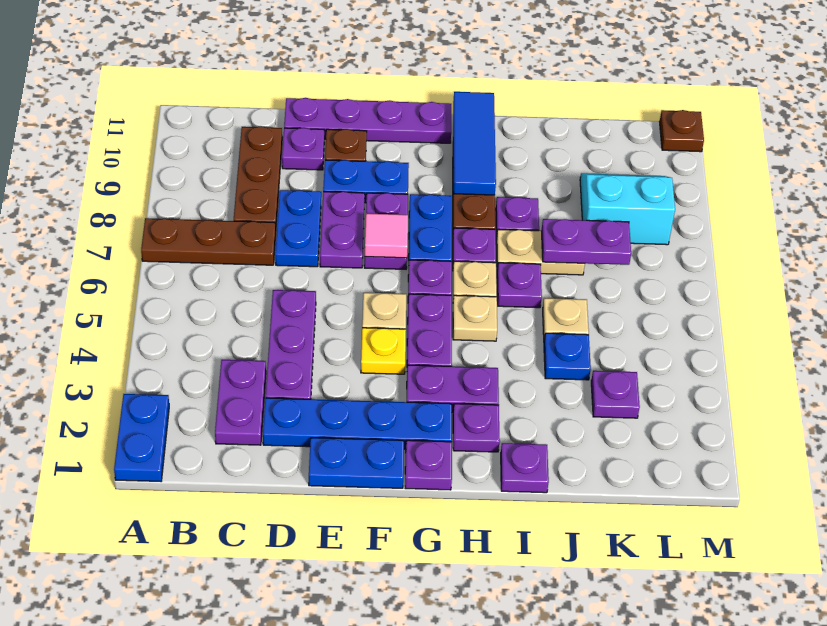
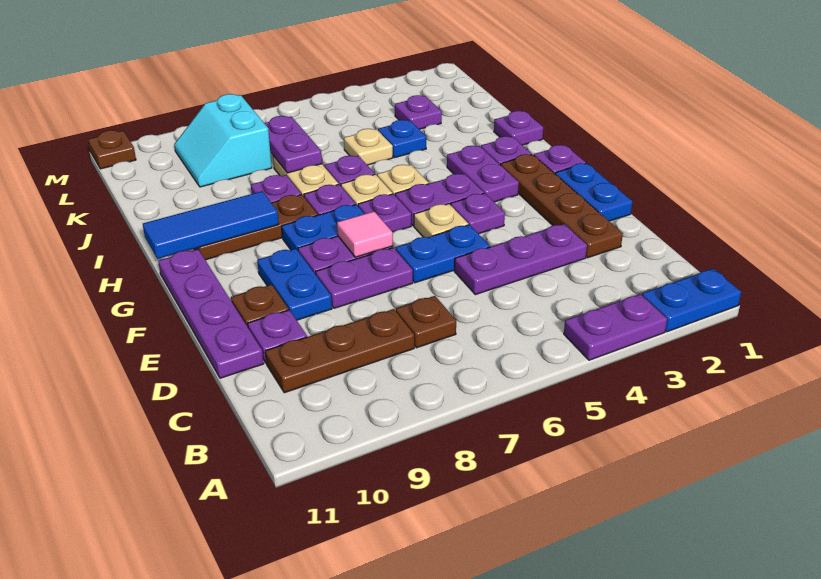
brown 1x3 plate [141,218,276,265] -> brown 1x1 plate [396,296,456,348]
purple 1x2 plate [215,360,266,445] -> purple 1x2 plate moved to [564,294,667,360]
blue 1x4 plate [263,398,452,449] -> brown 1x4 plate [501,154,623,258]
blue 1x2 plate [275,190,321,267] -> blue 1x2 plate moved to [396,225,490,283]
yellow 1x1 plate [361,328,406,374] -> purple 1x1 plate [451,193,505,234]

